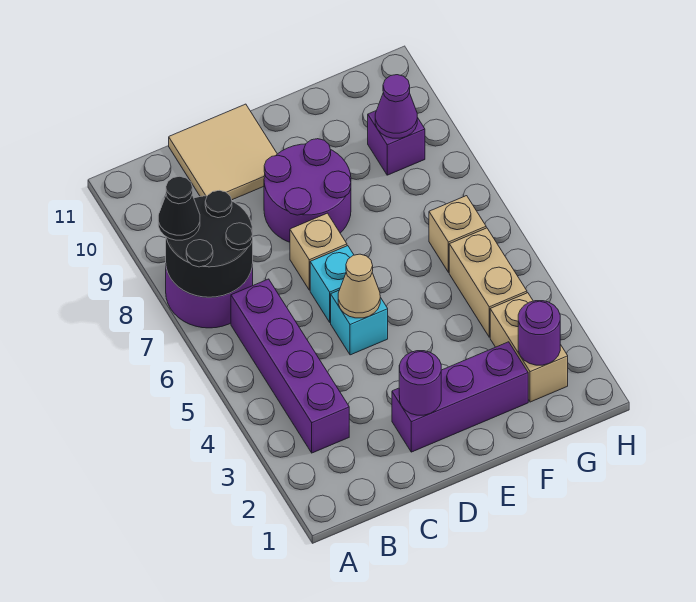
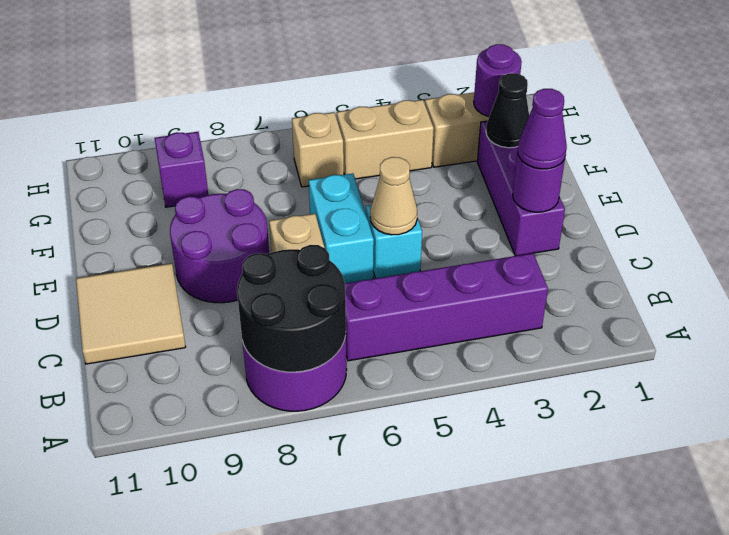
black 1x1 cone [158,176,200,240] -> black 1x1 cone moved to [486,73,529,148]
cyan 1x1 brick [310,246,354,322] -> cyan 1x2 brick [309,173,374,283]
purple 1x1 cone [375,75,417,138] -> purple 1x1 cone moved to [518,89,567,169]

